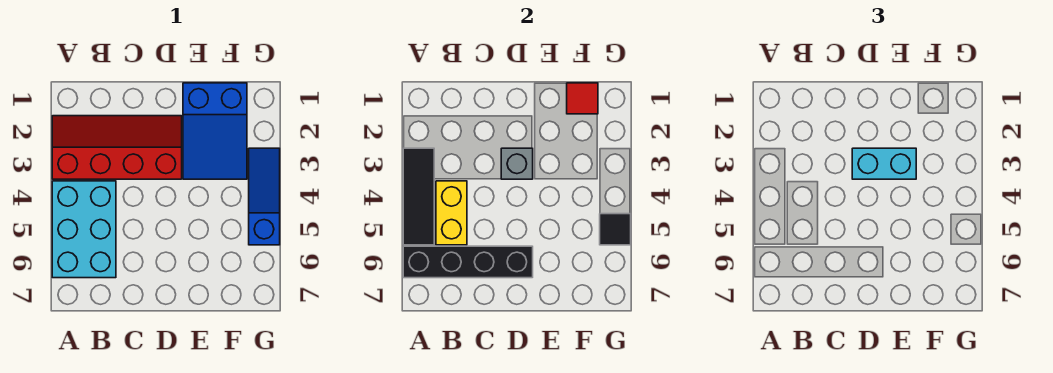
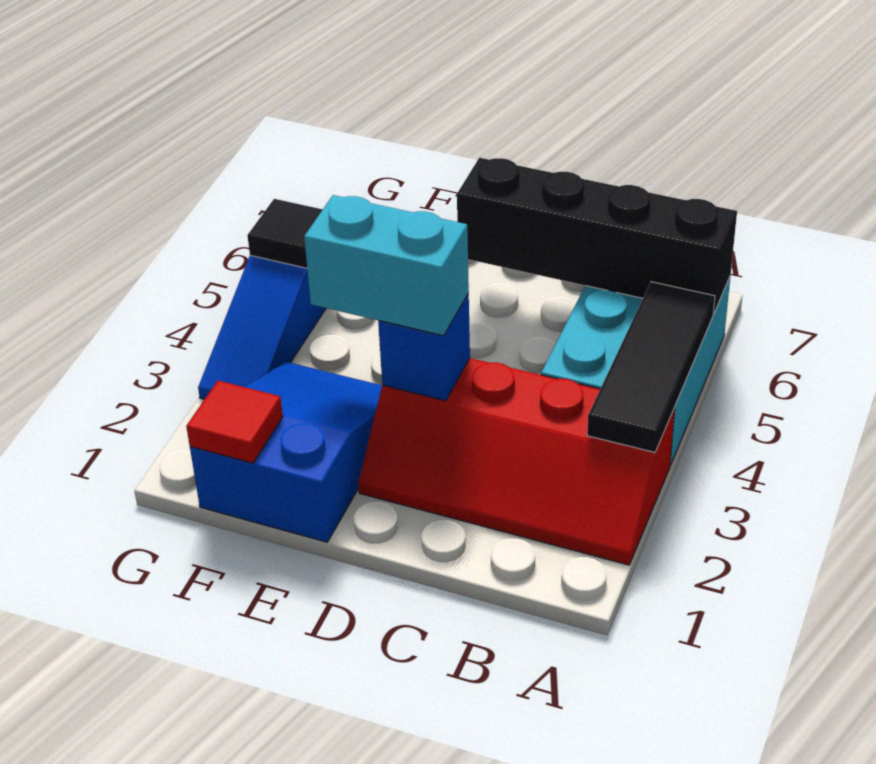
yellow 1x2 brick [436,181,467,245] -> none
grey 1x1 brick [501,148,533,179] -> blue 1x1 brick [378,294,470,401]

